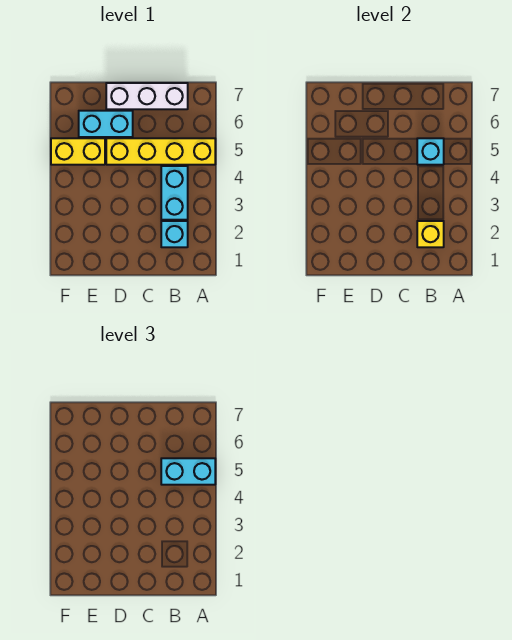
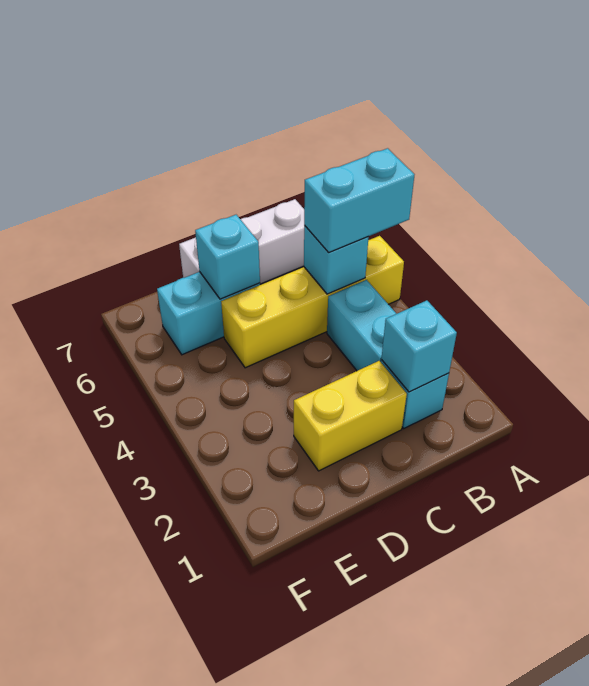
yellow 1x1 brick [417,221,444,247] -> cyan 1x1 brick [381,300,457,392]
none -> cyan 1x1 brick [195,215,260,299]
yellow 1x2 brick [51,138,105,165] -> yellow 1x2 brick moved to [294,361,407,471]

